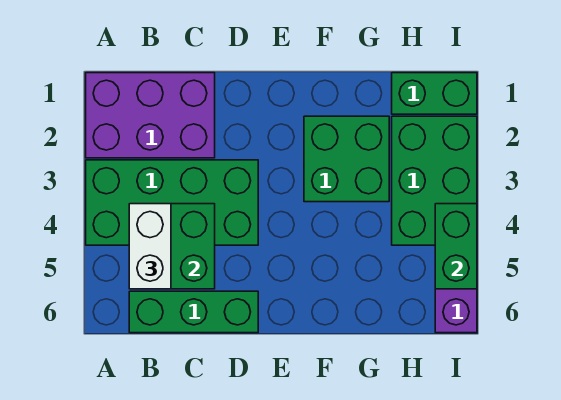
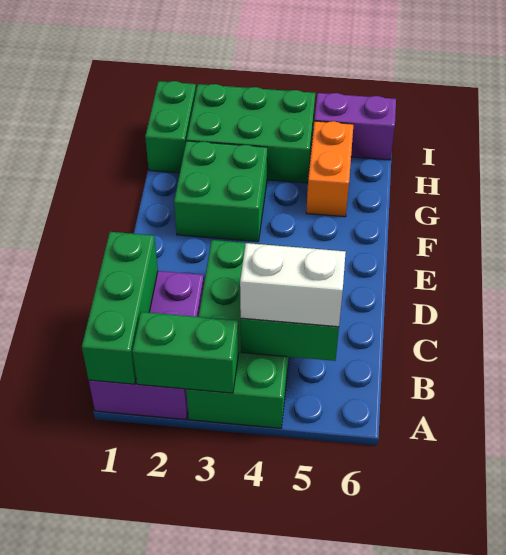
green 1x3 brick [129,291,258,333] -> green 1x3 brick moved to [82,232,158,384]
none -> orange 1x2 brick [306,121,354,217]
green 1x2 brick [435,204,477,289] -> green 1x2 brick moved to [132,312,239,393]

